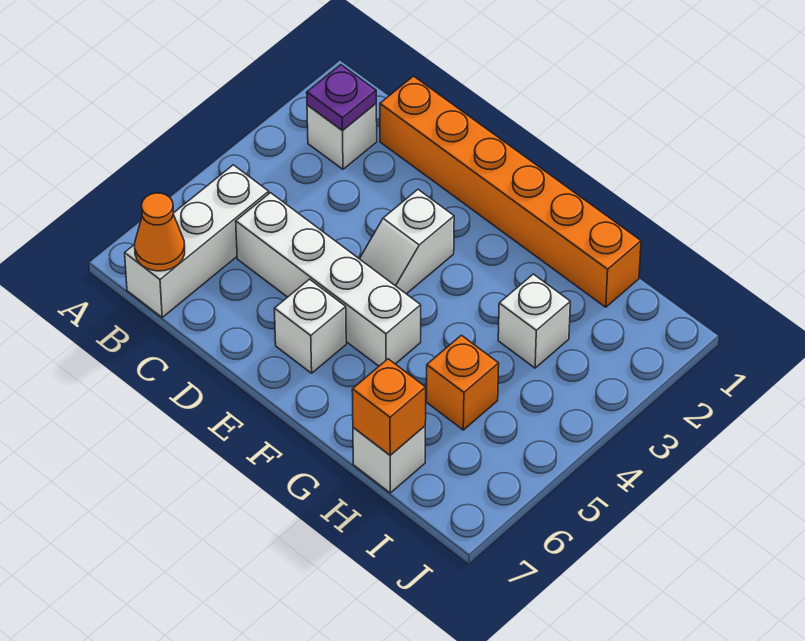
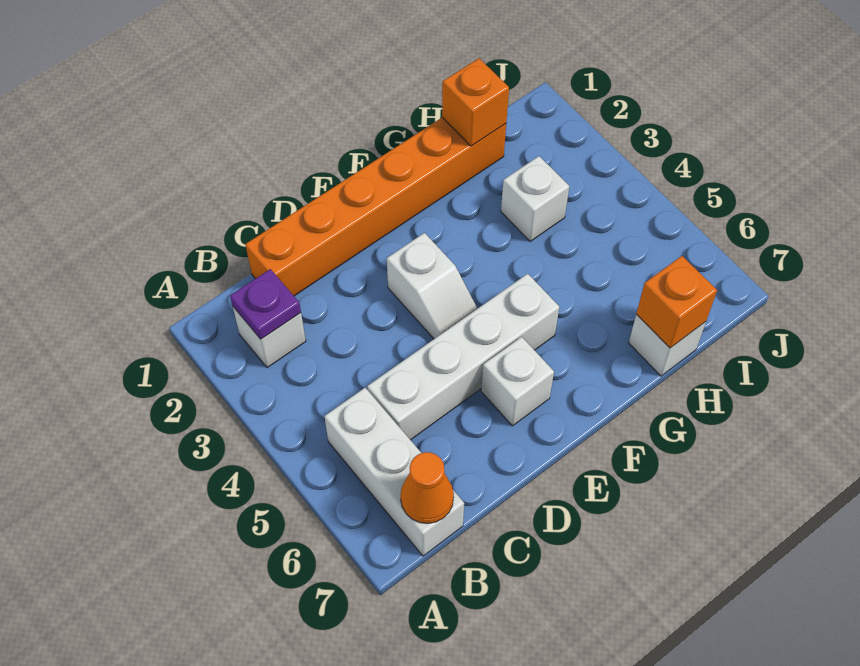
orange 1x1 brick [426,335,499,430] -> orange 1x1 brick moved to [442,58,509,146]

